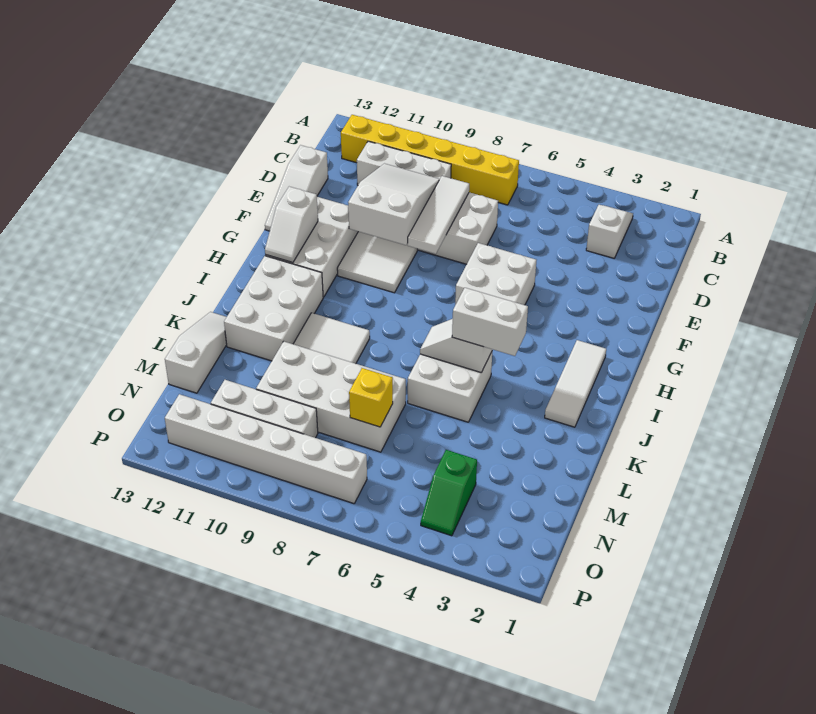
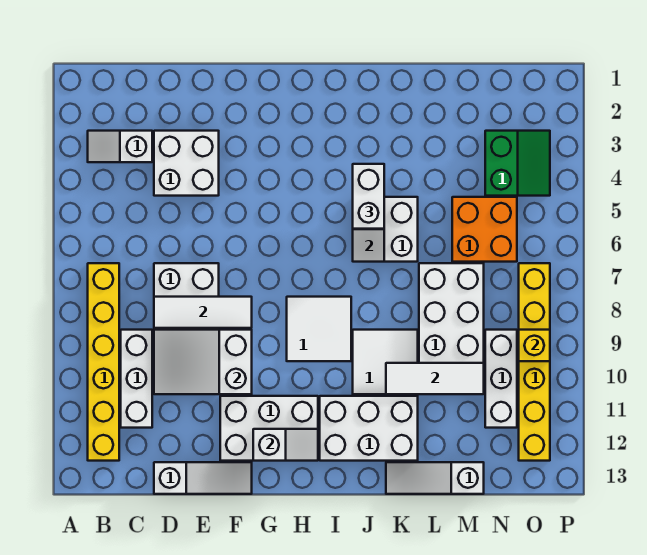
white 2x2 brick [455,243,536,305] -> white 2x2 brick moved to [154,131,219,196]
white 2x2 tile [337,232,417,293] -> white 2x2 tile moved to [287,297,351,361]
white 1x3 tile [545,340,606,427] -> white 1x3 tile moved to [386,363,484,394]
none -> orange 2x2 brick [452,197,517,262]
yellow 1x1 brick [349,368,393,427] -> yellow 1x1 brick moved to [519,330,550,361]
green 1x2 slope [421,450,477,536] -> green 2x2 slope [485,131,550,196]
white 1x6 brick [165,394,367,504] -> yellow 1x6 brick [519,263,550,461]

